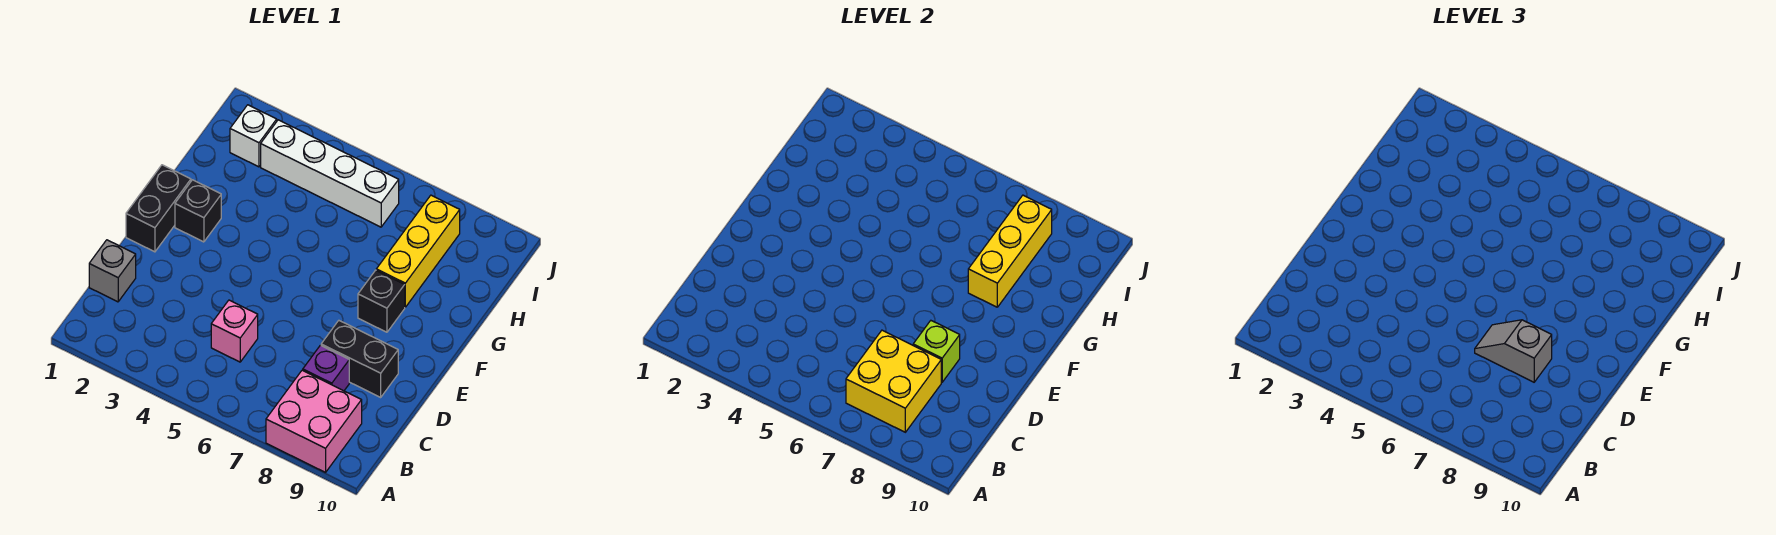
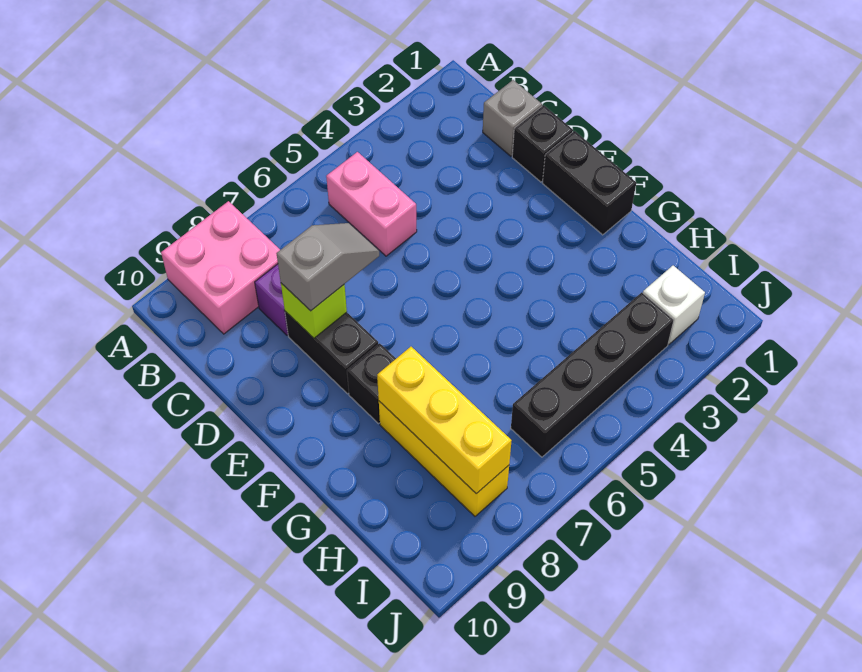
yellow 2x2 brick [846,330,941,432] -> none
pink 1x1 brick [211,300,258,362] -> pink 1x2 brick [326,152,417,256]
black 1x2 brick [321,321,398,397] -> black 1x2 brick turned to [285,311,378,394]
black 1x1 brick [175,180,221,242] -> black 1x1 brick moved to [512,105,573,182]
white 1x4 brick [261,120,399,227] -> black 1x4 brick [511,292,674,457]

